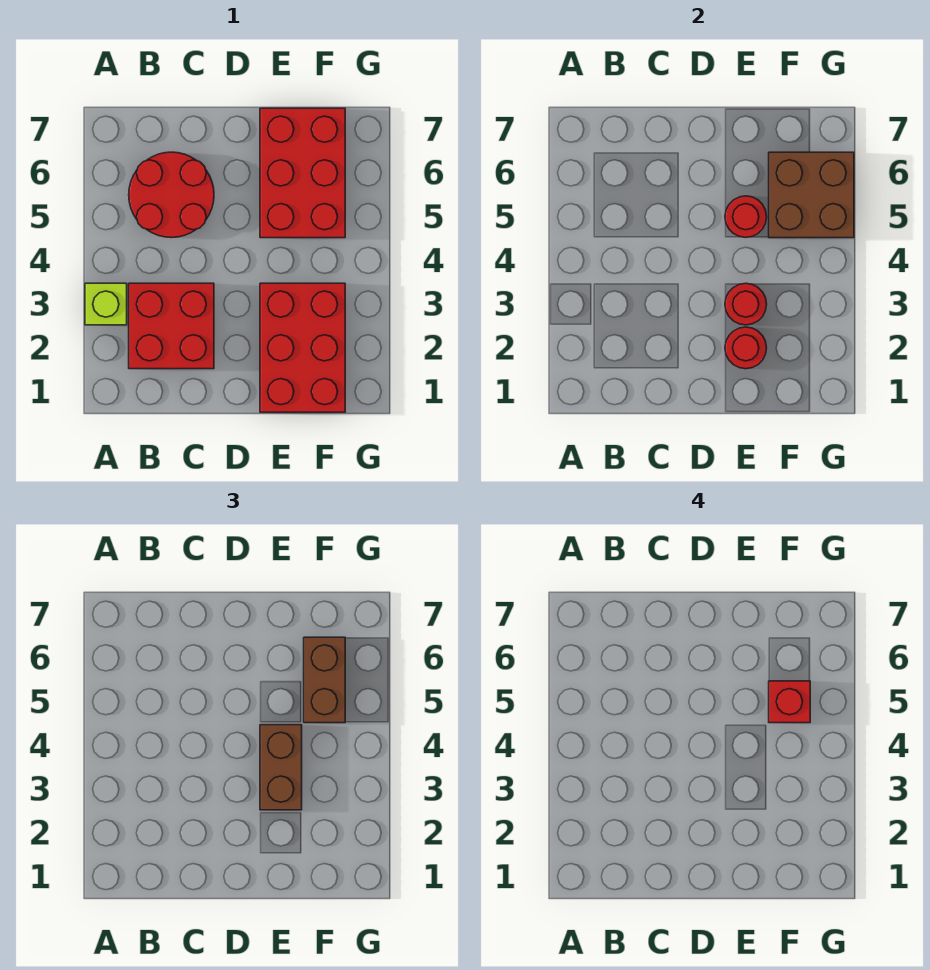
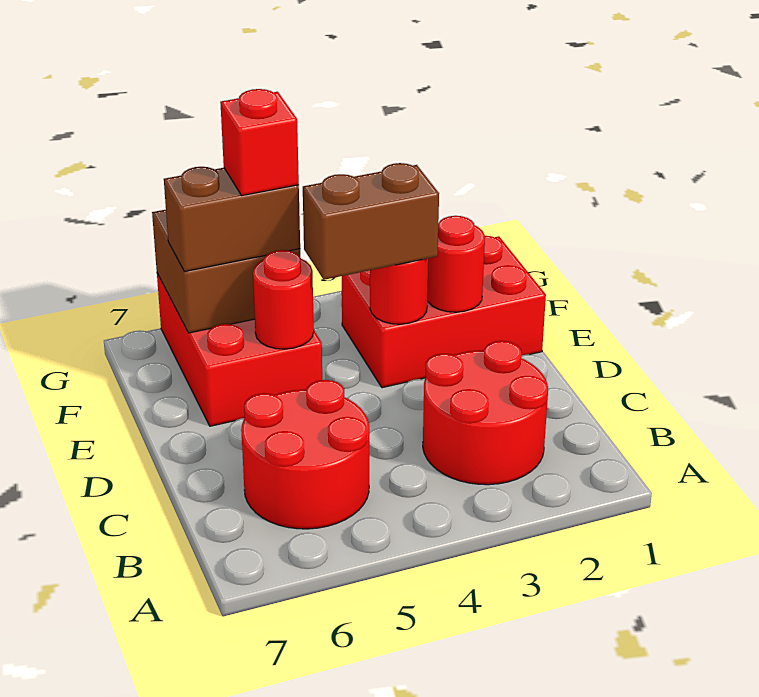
lime 1x1 brick [85,283,127,325] -> none
red 2x2 brick [129,283,214,369] -> red 2x2 round brick [423,341,548,485]
red 2x3 brick [260,108,345,238] -> red 2x3 brick turned to [157,273,322,426]

